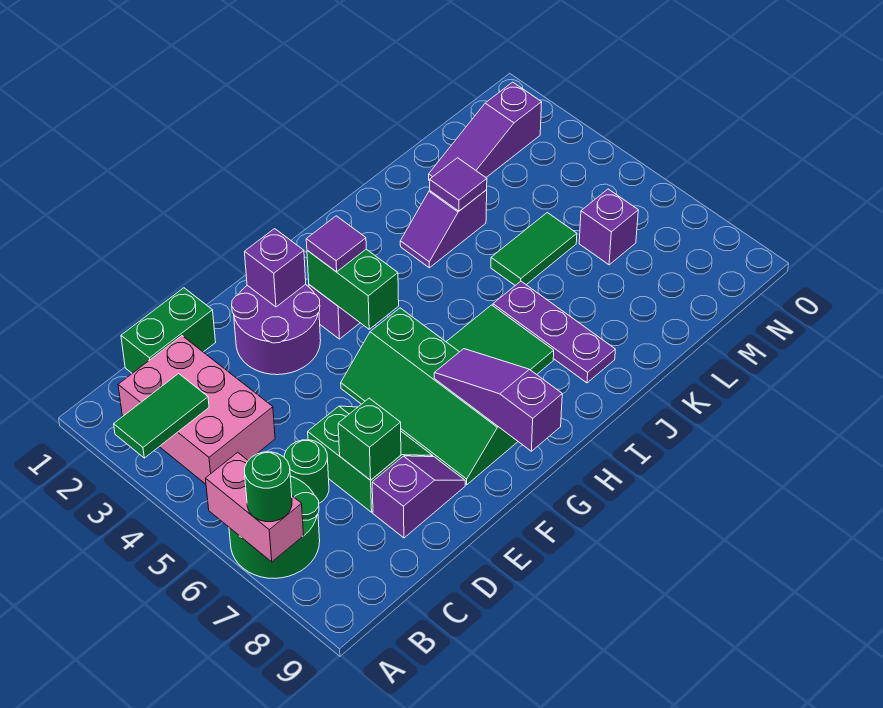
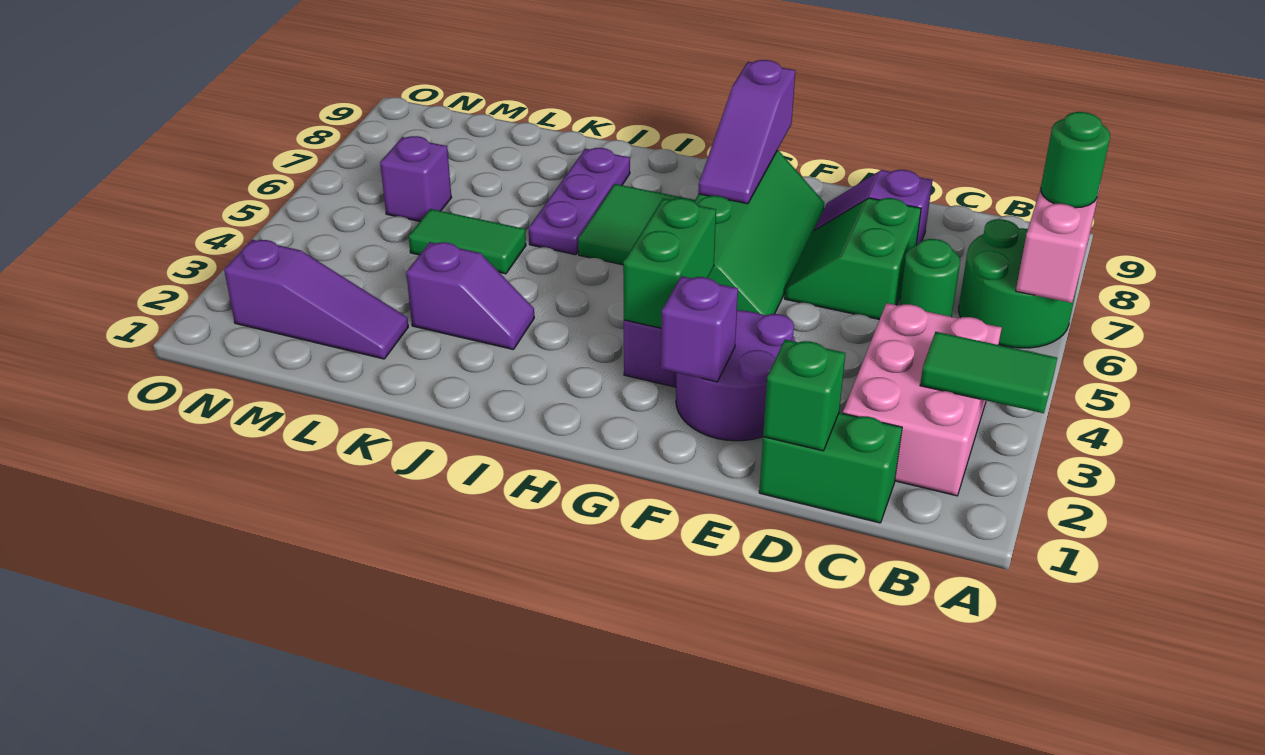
green 1x1 brick [338,398,401,480] -> green 1x1 brick moved to [763,340,845,451]
purple 1x1 tile [306,216,366,272] -> none
purple 1x1 tile [430,158,487,211] -> none

